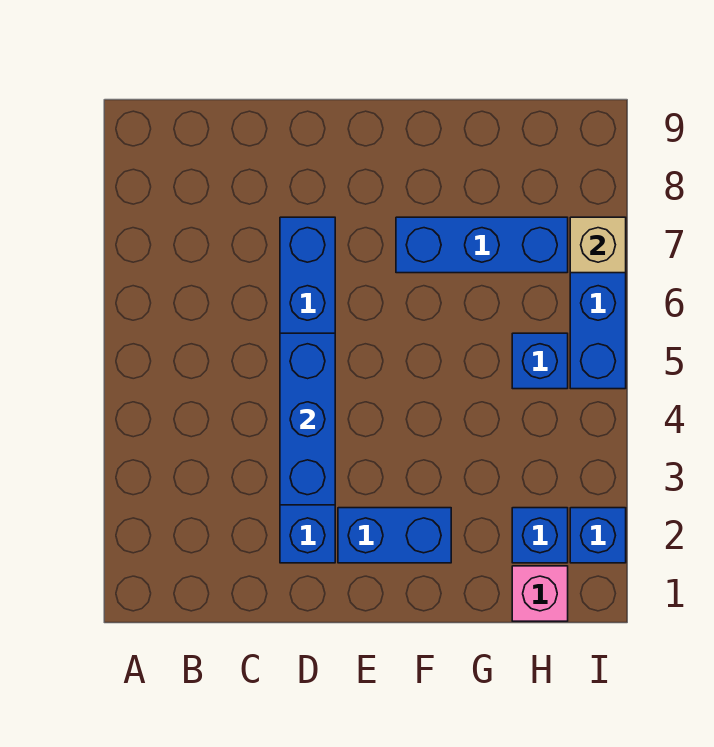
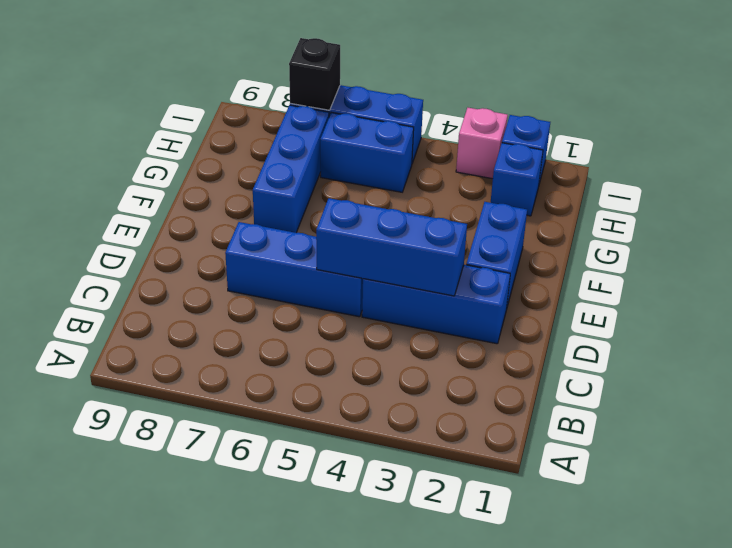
pink 1x1 brick [512,566,568,621] -> pink 1x1 brick moved to [456,108,508,179]
blue 1x1 brick [512,333,568,389] -> blue 1x2 brick [320,113,414,192]
tan 1x1 brick [570,217,626,273] -> black 1x1 brick [289,38,340,110]

